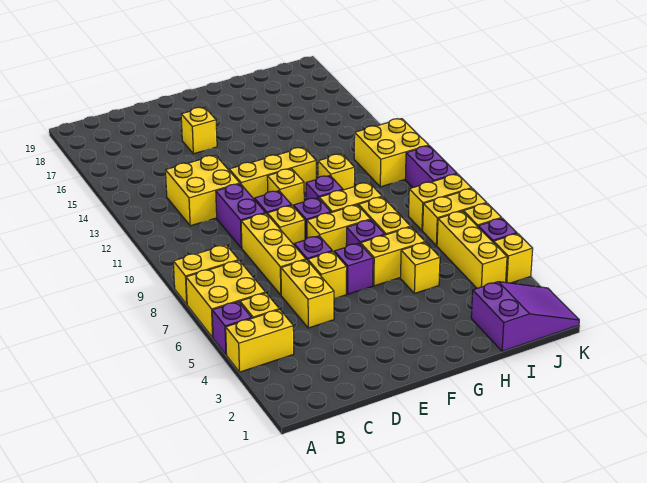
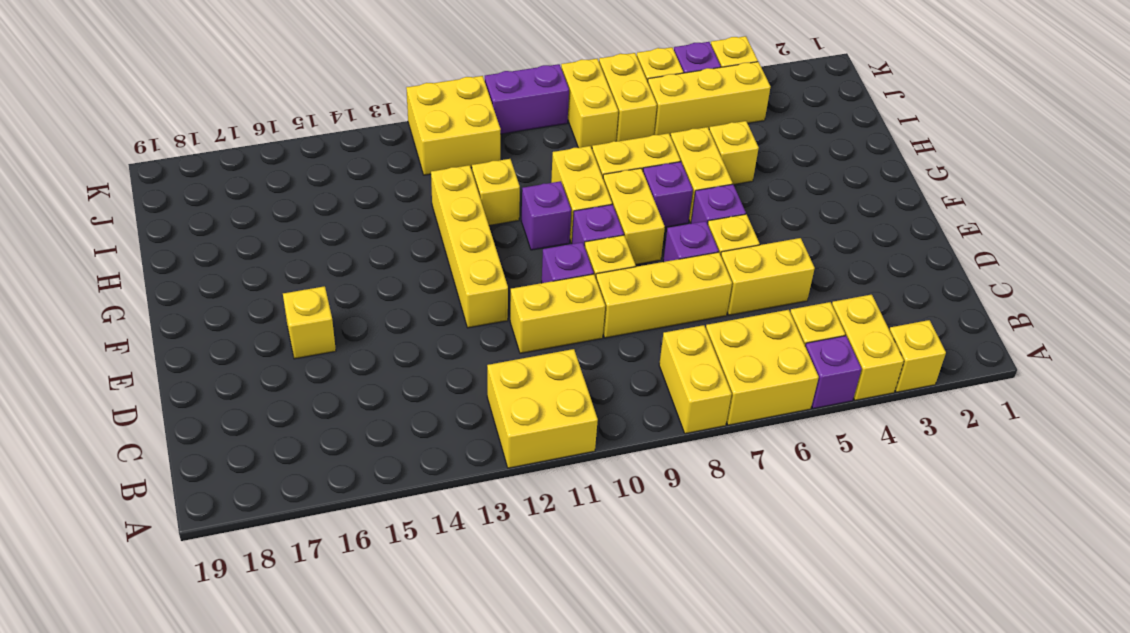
yellow 2x2 brick [166,155,240,226] -> yellow 2x2 brick moved to [487,349,598,468]
purple 1x2 brick [216,184,265,248] -> yellow 1x2 brick [510,274,605,353]
yellow 1x3 brick [229,147,316,199] -> yellow 1x4 brick [431,165,508,328]
yellow 1x1 brick [267,169,304,206] -> yellow 1x1 brick moved to [889,320,946,392]
purple 2x3 slope [471,282,579,351] -> none

